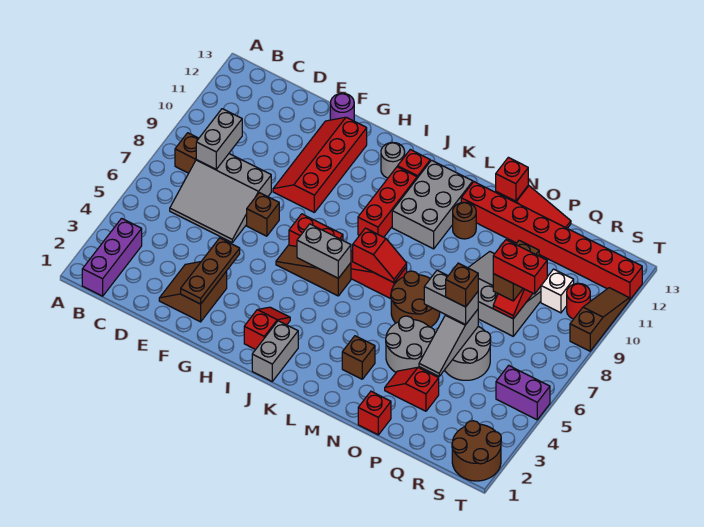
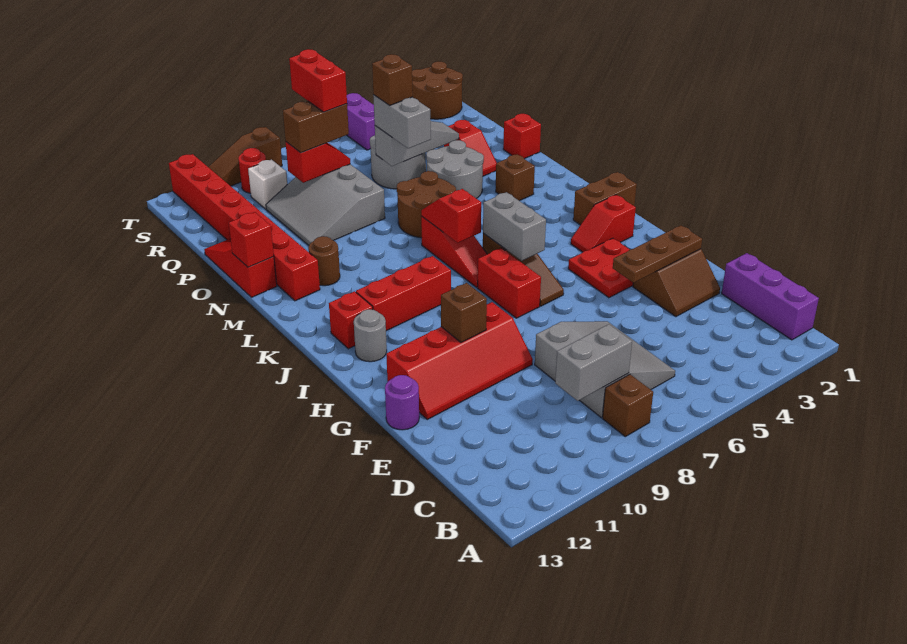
purple 1x3 brick [82,218,142,296] -> purple 1x3 brick turned to [722,253,819,340]
brown 1x1 brick [247,193,279,236] -> brown 1x1 brick moved to [441,283,487,342]
none -> red 2x2 plate [568,238,633,298]
grey 1x2 brick [252,321,298,381] -> brown 1x2 brick [573,172,637,225]
grey 2x3 brick [392,160,473,249] -> none

